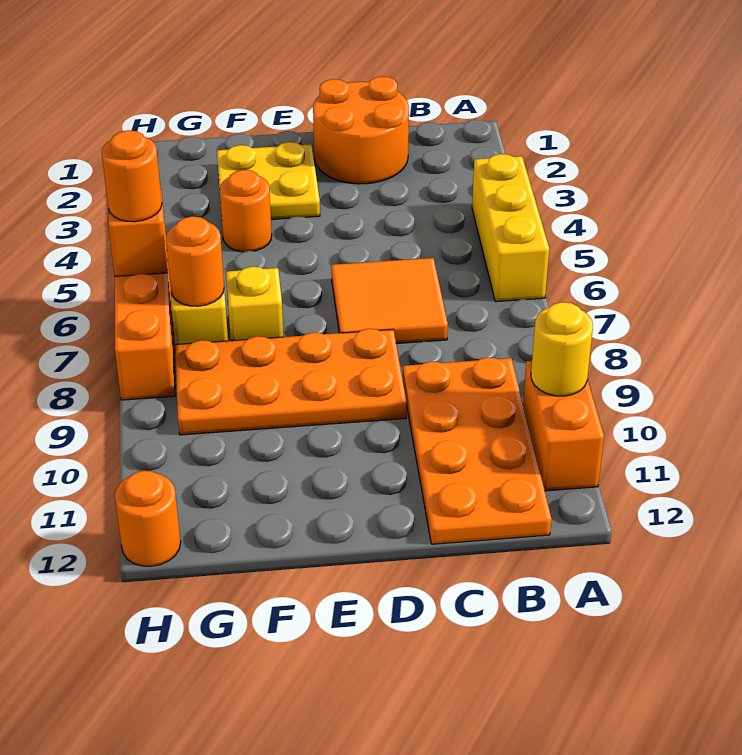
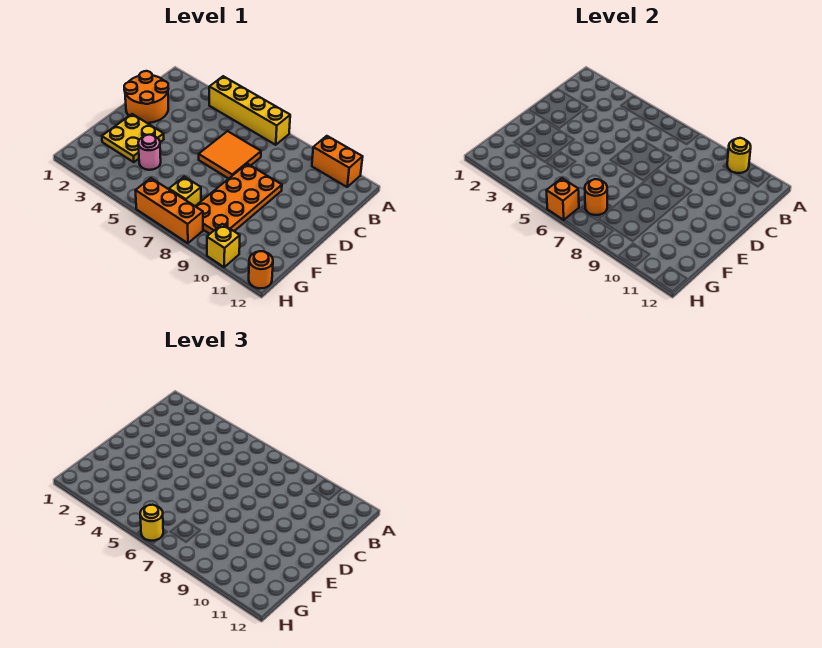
yellow 1x3 brick [472,154,549,302] -> yellow 1x4 brick [209,76,290,145]
orange 2x4 plate [403,357,552,544] -> none
orange 1x1 round brick [220,170,272,252] -> pink 1x1 round brick [138,135,161,170]
yellow 1x1 brick [226,267,283,341] -> yellow 1x1 brick moved to [207,224,240,267]
orange 1x1 round brick [102,130,162,222] -> yellow 1x1 round brick [140,505,163,541]

